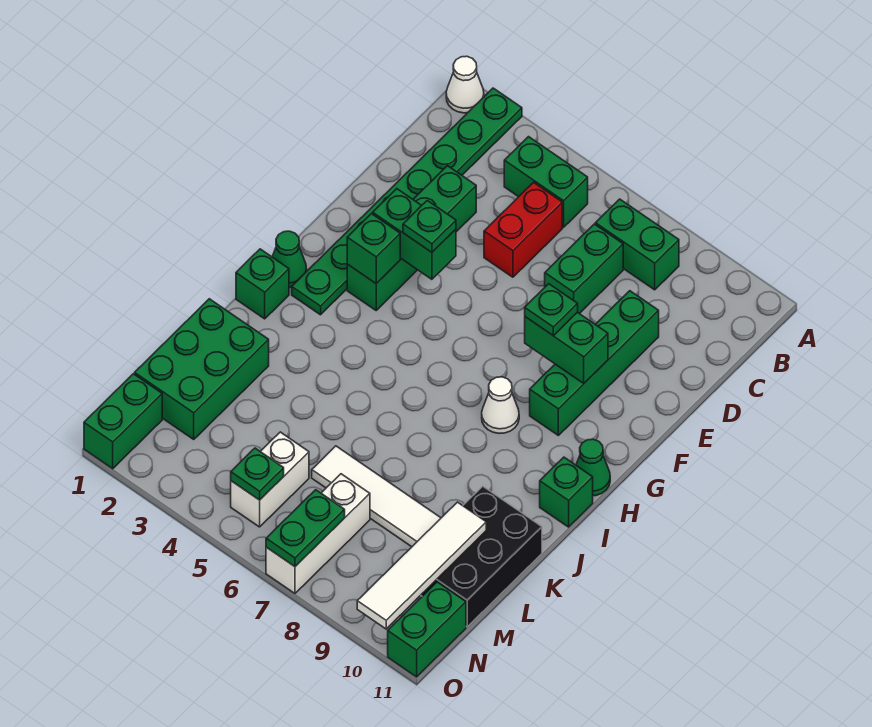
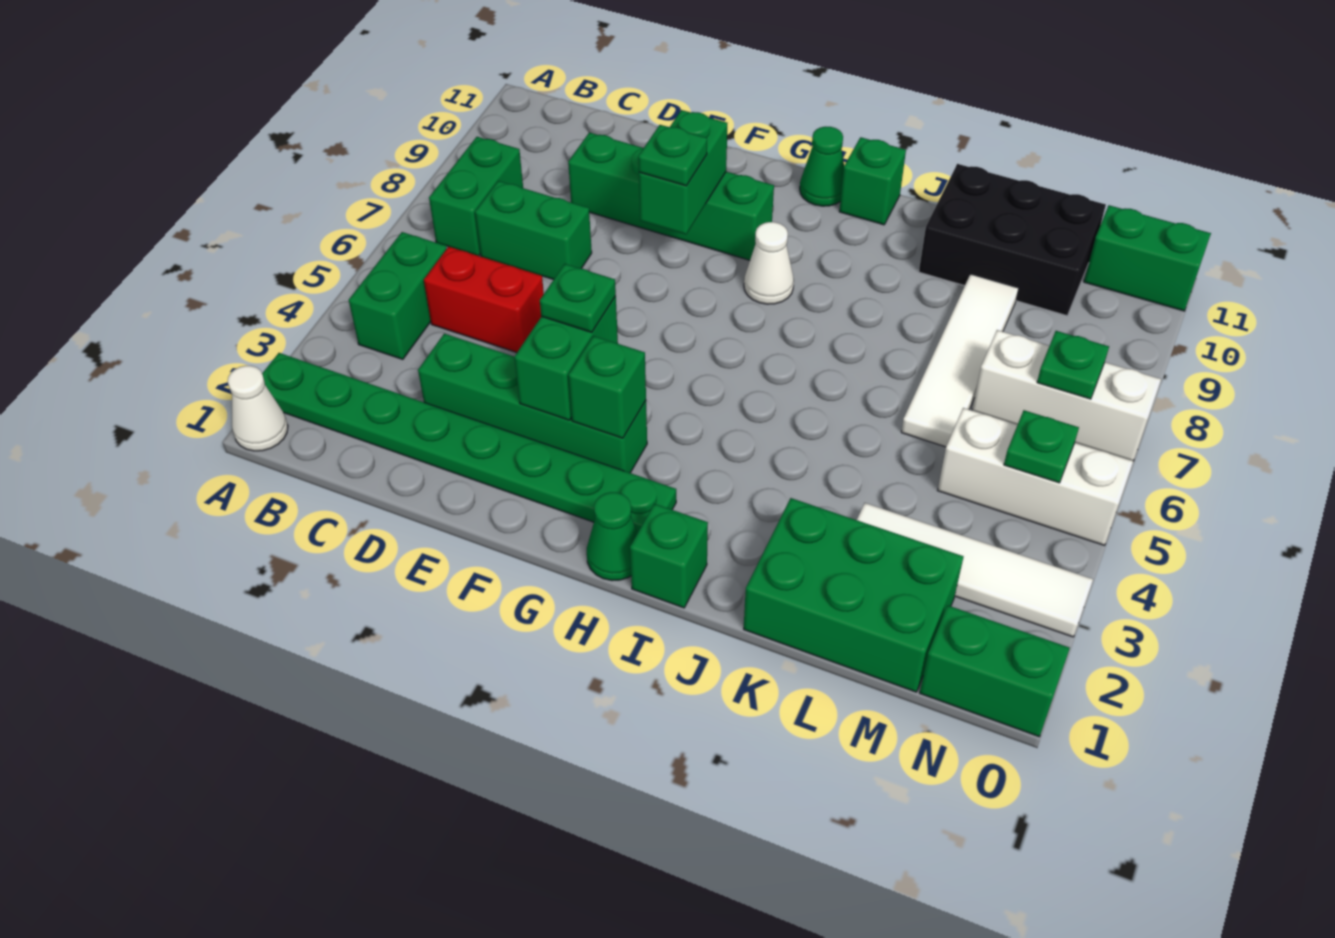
white 1x4 tile [357,502,486,629] -> white 1x4 tile moved to [857,503,1093,637]
white 1x2 brick [231,432,309,527] -> white 1x3 brick [938,408,1133,545]
green 1x2 plate [266,490,345,567] -> green 1x1 plate [1037,331,1109,399]

